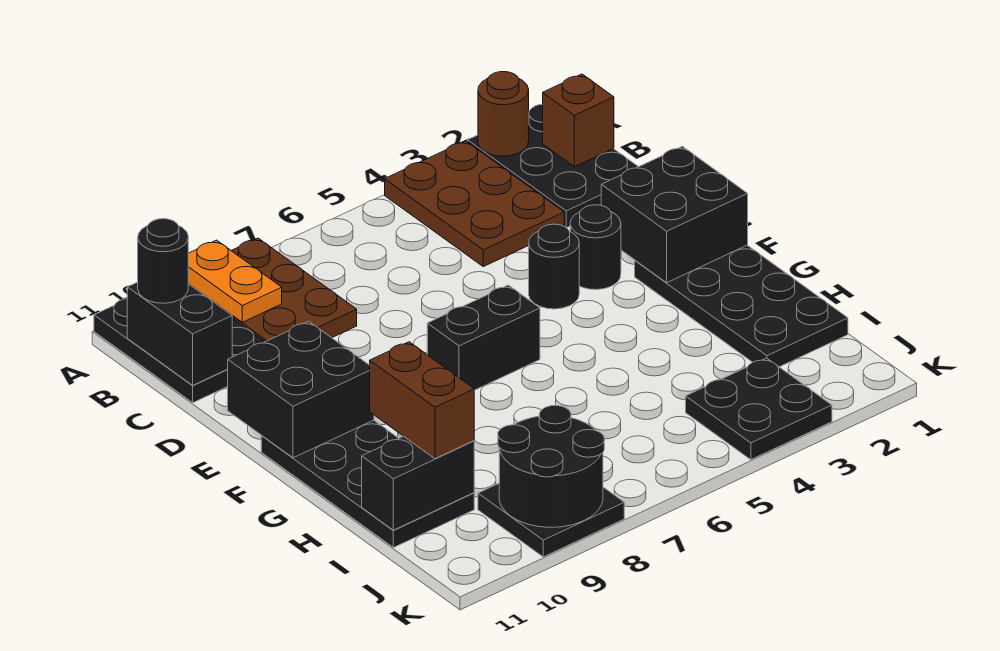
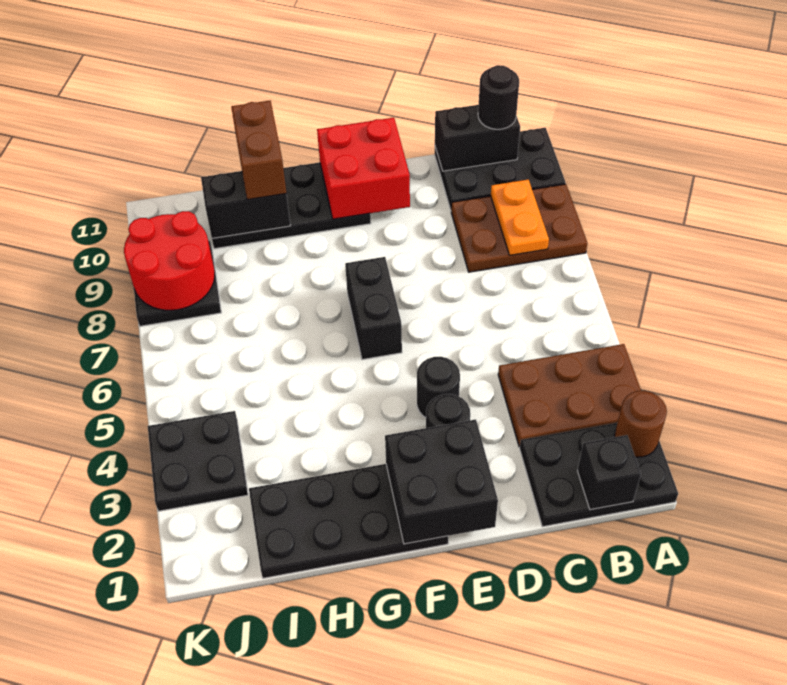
orange 1x2 plate [188,240,282,322] -> orange 1x2 plate turned to [491,180,549,255]
brown 1x1 brick [543,74,614,167] -> black 1x1 brick [578,435,641,510]
black 2x2 brick [228,322,374,458] -> red 2x2 brick [317,118,410,219]
brown 1x2 brick [370,342,474,459] -> brown 1x2 brick turned to [231,101,287,200]
black 1x2 brick [362,436,474,530] -> black 1x2 brick turned to [201,171,291,238]
black 2x2 round brick [498,405,604,527] -> red 2x2 round brick [124,211,215,310]

